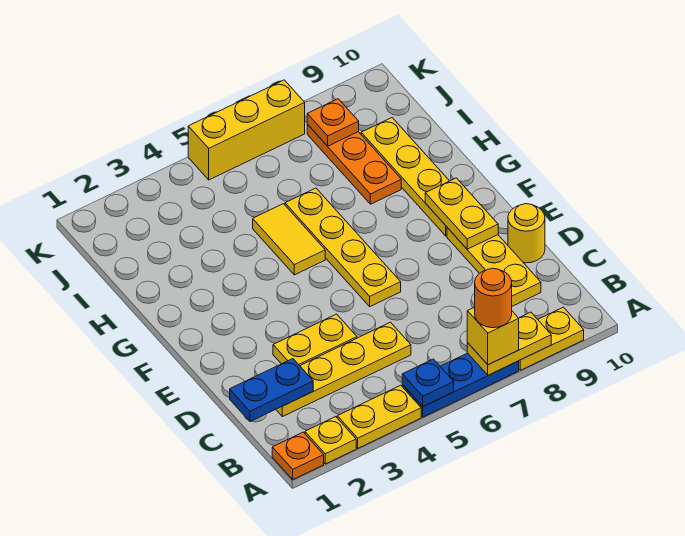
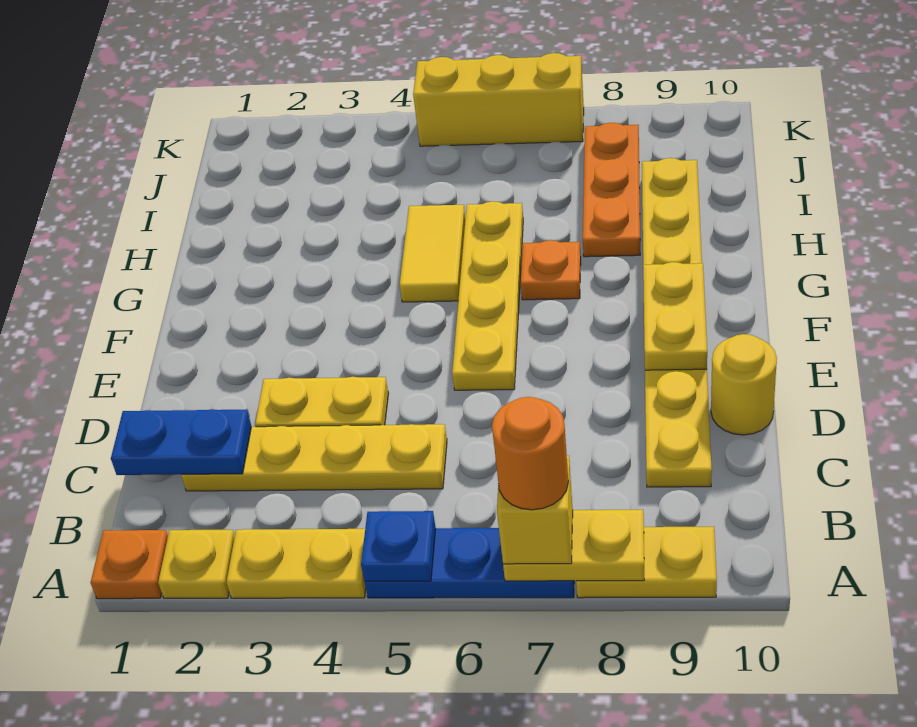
orange 1x1 plate [307,99,359,146] -> orange 1x1 plate moved to [521,240,581,300]

